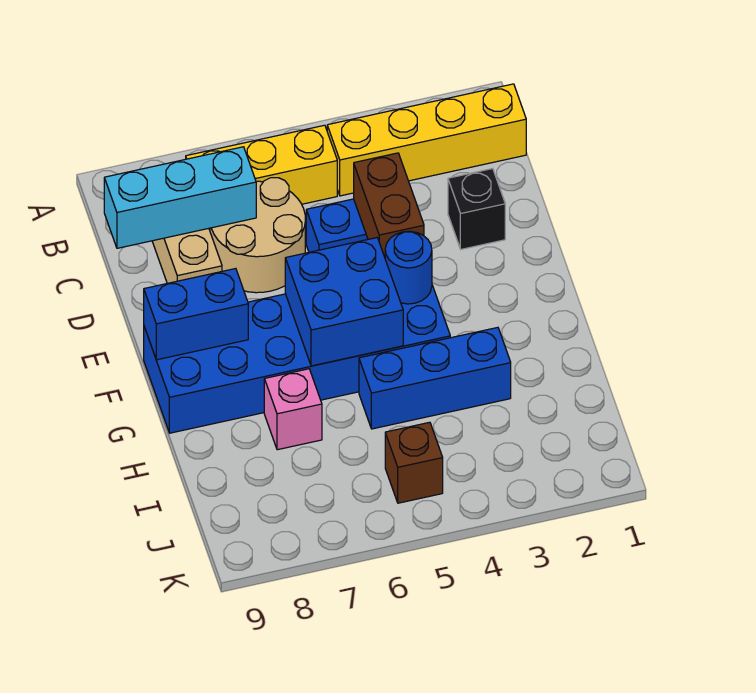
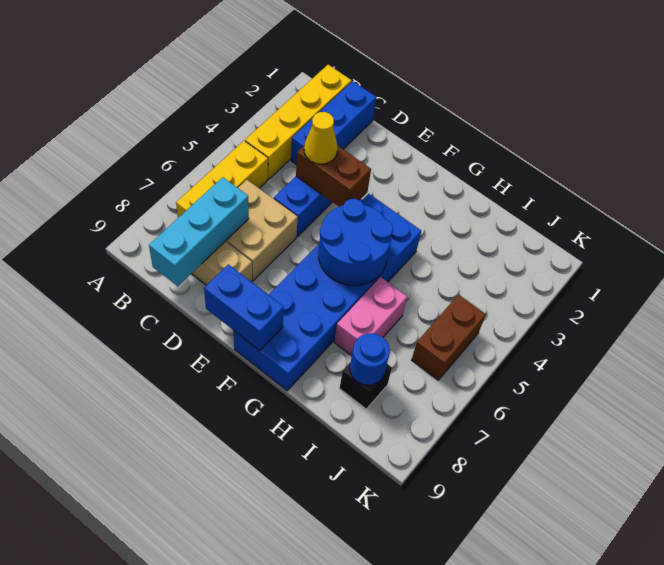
tan 2x2 round brick [210,178,305,293] -> tan 2x2 brick [225,180,298,281]
black 1x1 brick [448,169,505,249] -> black 1x1 brick moved to [340,362,392,409]
none -> yellow 1x1 cone [304,112,338,164]
blue 1x1 round brick [385,231,432,304] -> blue 1x1 round brick moved to [350,333,390,385]
blue 2x2 brick [285,238,403,366] -> blue 2x2 round brick [319,199,393,286]
blue 1x2 brick [144,269,248,360] -> blue 1x2 brick turned to [204,264,284,351]
blue 1x3 brick [359,327,511,429] -> blue 1x3 brick moved to [291,81,376,164]
pink 1x1 brick [264,369,322,450] -> pink 1x2 brick [334,277,407,356]
brown 1x1 brick [385,422,443,503] -> brown 1x2 brick [412,295,486,380]

